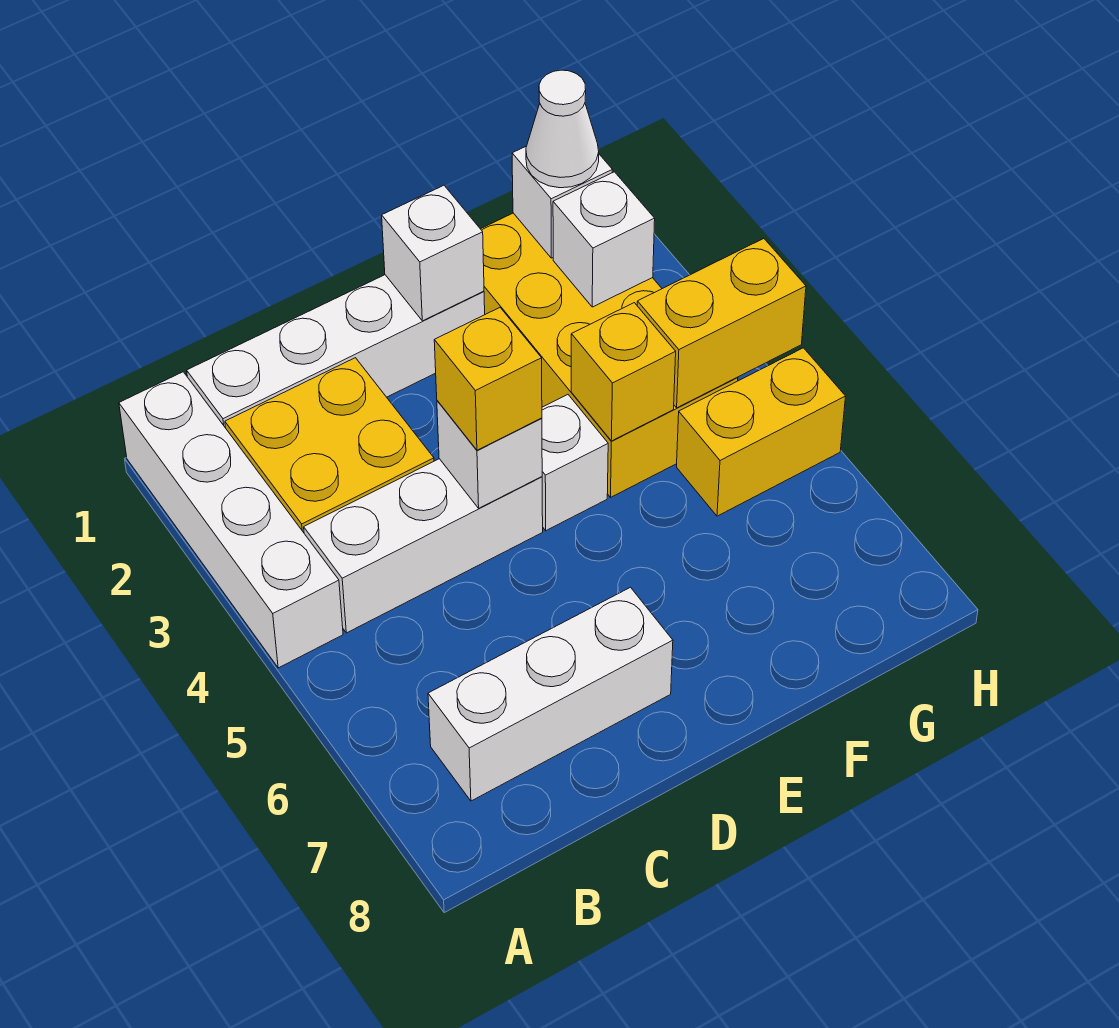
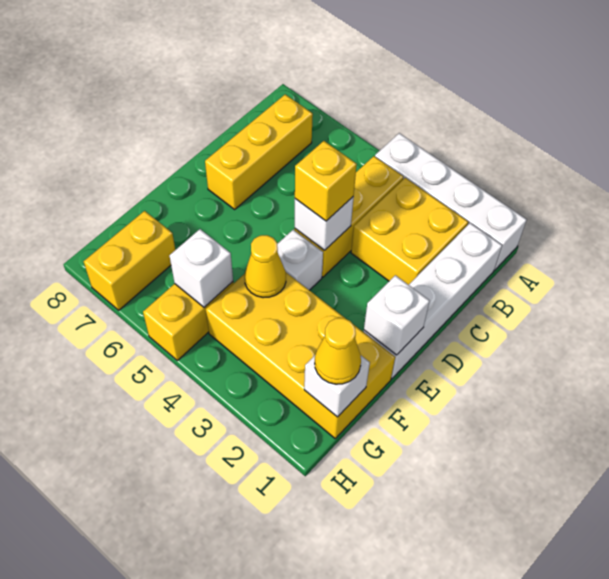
white 1x3 brick [304,459,543,633] -> yellow 1x3 brick [295,156,403,277]
white 1x3 brick [428,587,673,801] -> yellow 1x3 brick [205,94,313,209]
yellow 1x1 brick [571,303,676,441] -> yellow 1x1 cone [245,235,286,298]
white 1x1 cone [526,70,599,188] -> yellow 1x1 cone [315,318,361,384]
white 1x1 brick [553,172,655,307] -> white 1x1 brick moved to [170,229,233,307]
yellow 1x2 brick [637,239,806,408] -> yellow 1x2 brick moved to [84,211,175,310]

